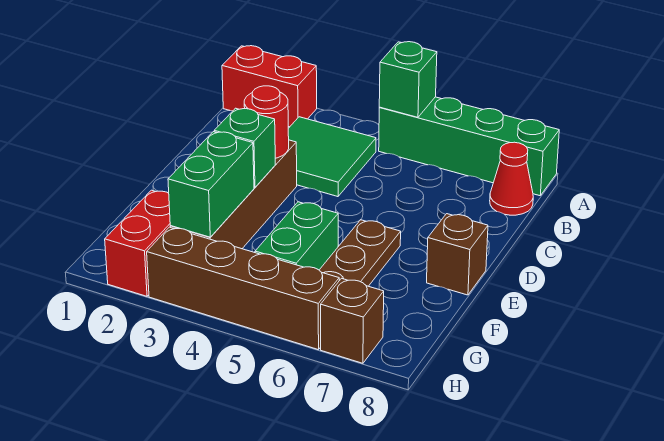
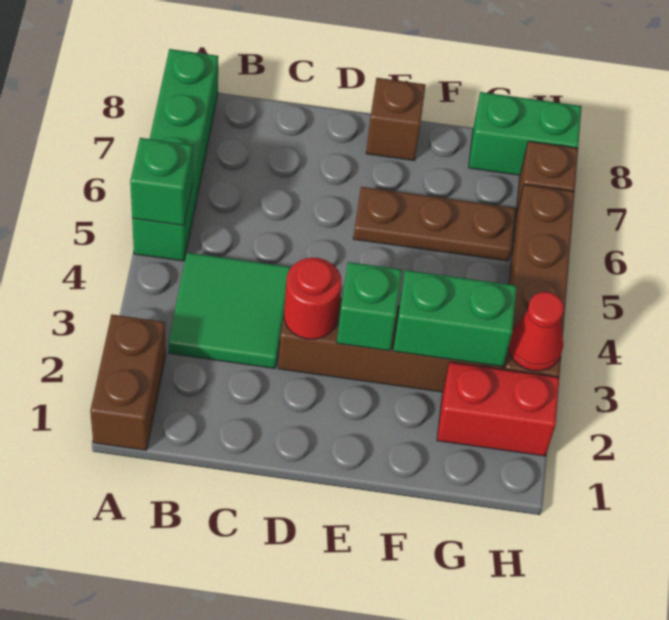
red 1x2 brick [222,46,317,127] -> brown 1x2 brick [90,315,166,450]
red 1x1 cone [490,142,533,215] -> red 1x1 cone moved to [509,292,564,371]
green 1x2 brick [255,202,338,270] -> green 1x2 brick moved to [469,92,582,175]

